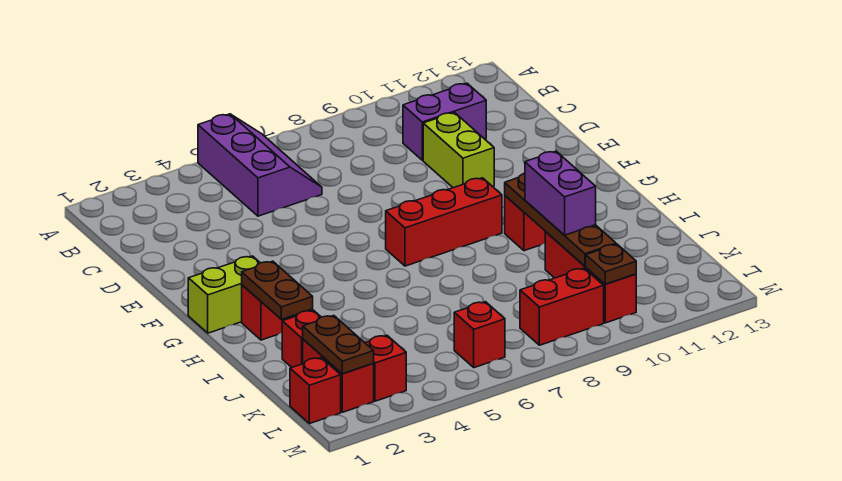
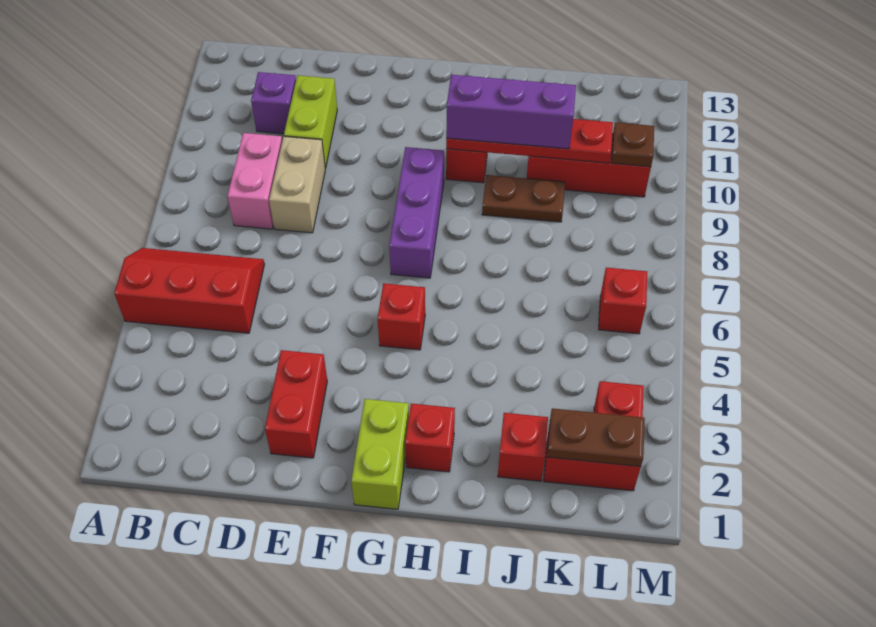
purple 2x3 slope [198,114,322,216] -> red 2x3 slope [114,248,265,333]
none -> pink 1x2 brick [228,133,282,229]
purple 1x2 brick [403,83,486,160] -> purple 1x1 brick [251,72,296,134]
none -> tan 1x2 brick [269,136,325,233]
lime 1x2 brick [423,112,494,188] -> lime 1x2 brick turned to [284,75,337,168]
red 1x3 brick [386,178,502,266] -> purple 1x3 brick [389,147,444,278]
brown 1x2 plate [242,261,313,319] -> brown 1x2 plate moved to [482,175,565,222]
brown 1x4 plate [505,173,616,266] -> red 1x4 plate [446,119,613,163]
purple 1x2 brick [525,151,596,235] -> purple 1x3 brick [446,75,576,149]
red 1x1 brick [290,358,341,424] -> red 1x1 brick moved to [378,283,425,350]
red 1x2 brick [520,268,604,345] -> red 1x2 brick moved to [265,350,327,458]

